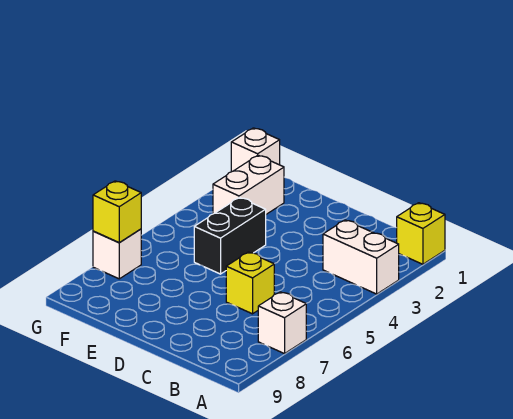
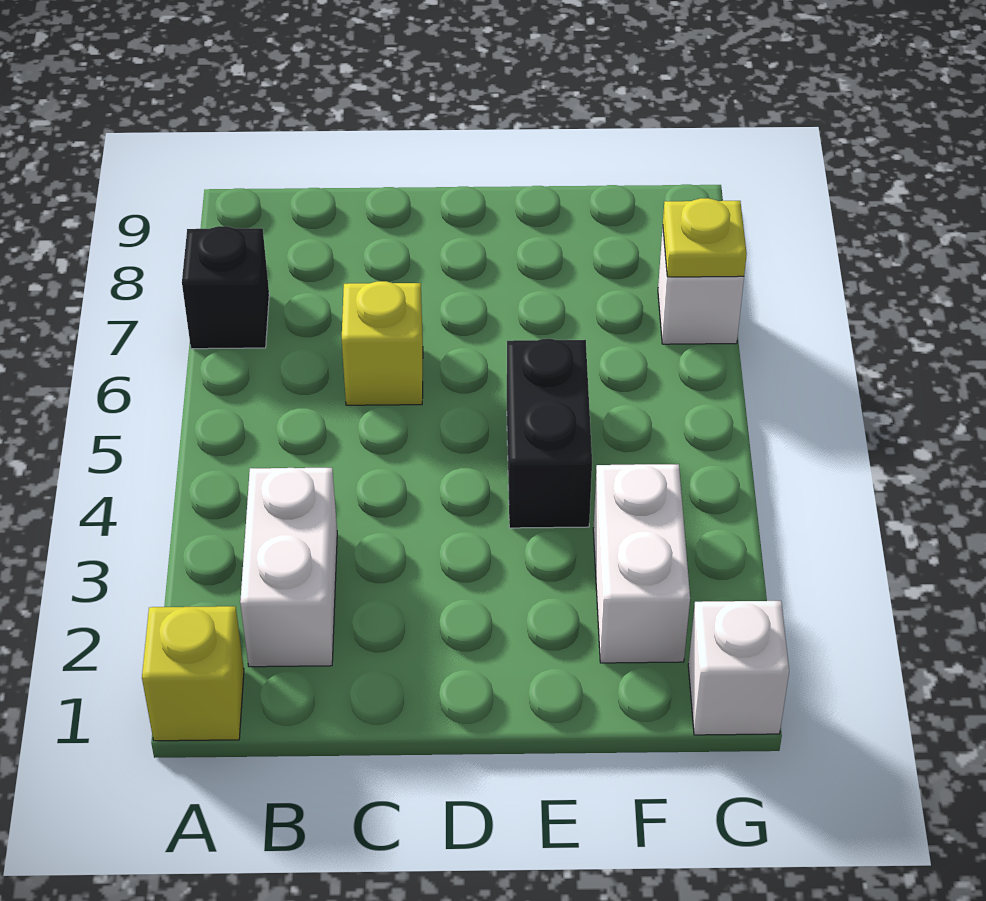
white 1x2 brick [323,220,399,294] -> white 1x2 brick turned to [240,468,337,667]
white 1x1 brick [258,292,306,354] -> black 1x1 brick [182,226,269,349]
yellow 1x1 brick [93,181,141,243] -> yellow 1x1 plate [663,198,747,277]

